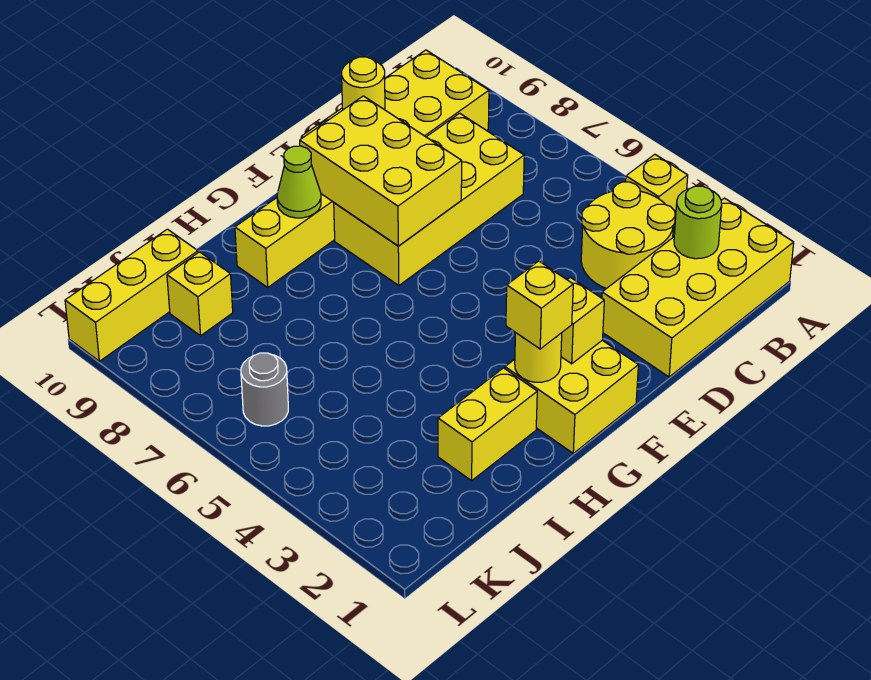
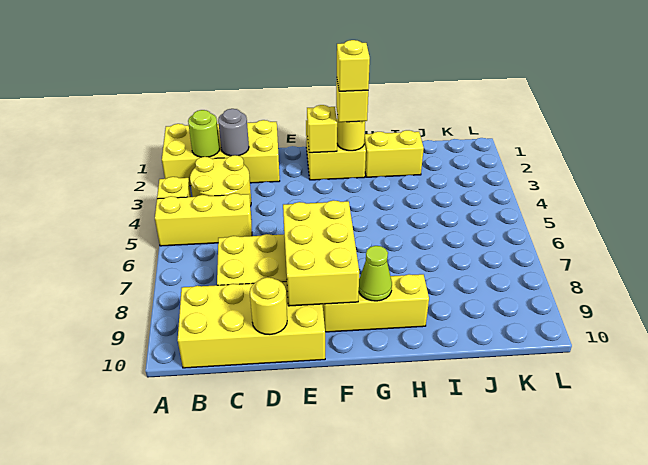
yellow 1x1 brick [167,252,233,336] -> yellow 1x1 brick moved to [337,40,370,91]
yellow 1x3 brick [65,229,198,361] -> yellow 1x3 brick moved to [155,193,252,246]
grey 1x1 round brick [241,353,288,426] -> grey 1x1 round brick moved to [218,109,249,156]

